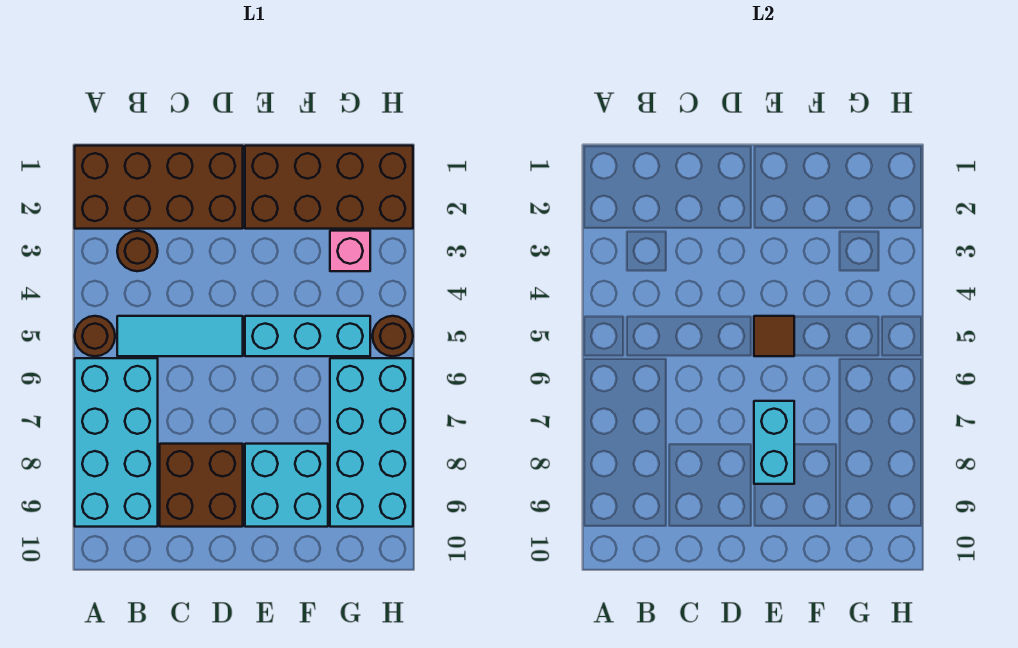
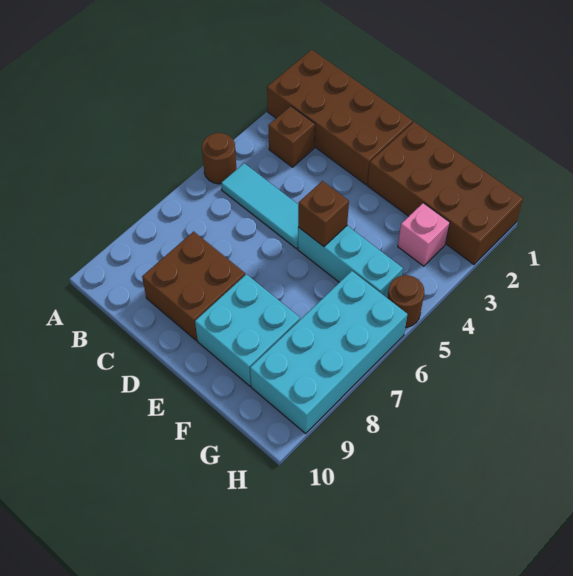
cyan 2x4 brick [75,358,158,527] -> none
brown 1x1 round brick [117,231,158,271] -> brown 1x1 brick [268,106,315,167]
brown 1x1 tile [754,316,794,356] -> brown 1x1 brick [298,181,349,246]
cyan 1x2 brick [754,401,794,484] -> none

